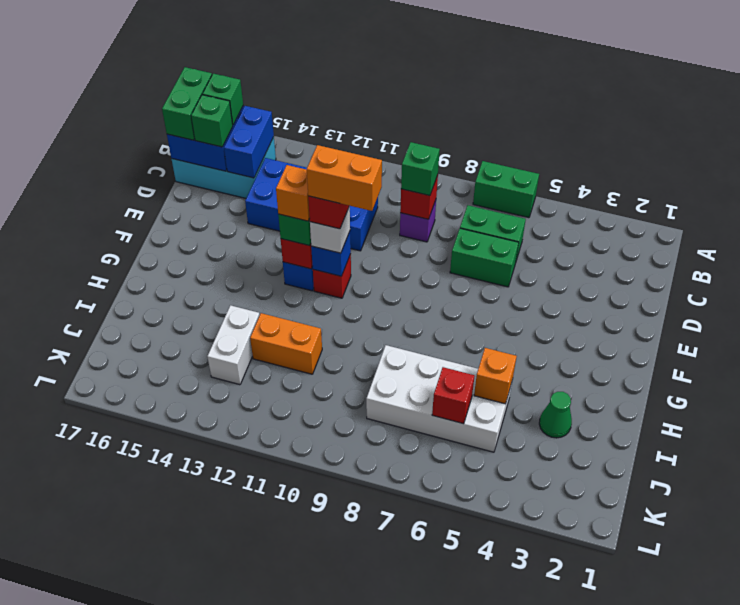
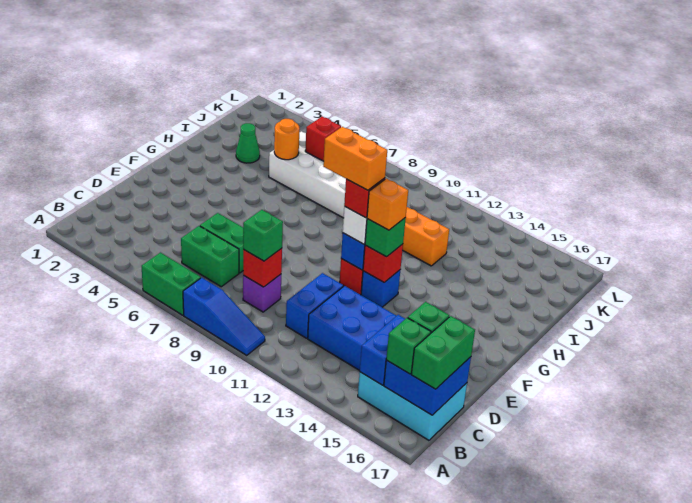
none -> blue 1x3 slope [183,278,265,355]
orange 1x1 brick [474,348,517,404] -> orange 1x1 round brick [274,119,300,160]
white 1x2 brick [207,305,260,385] -> none

